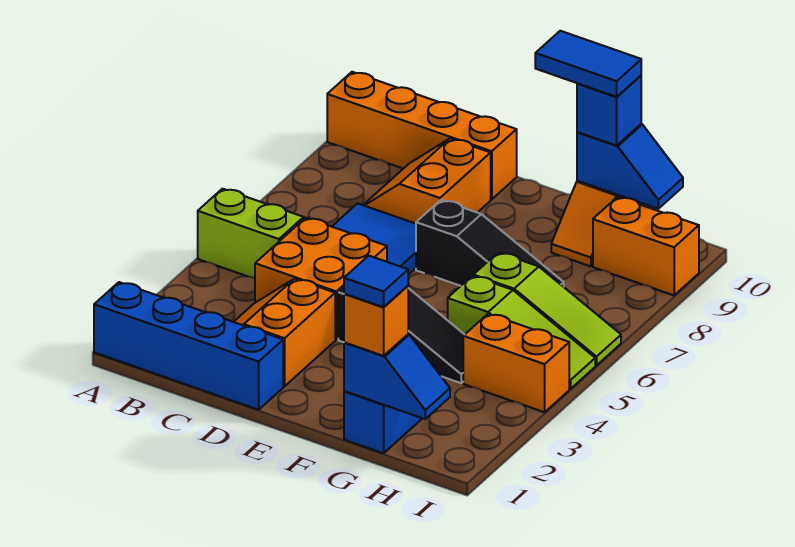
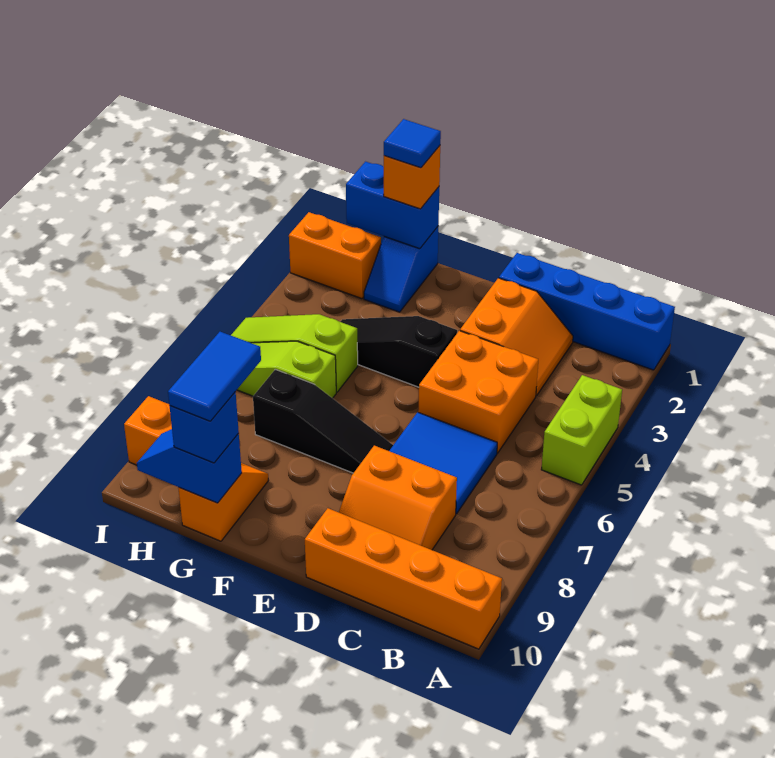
lime 1x2 brick [198,189,304,278] -> lime 1x2 brick turned to [541,375,622,485]
orange 2x2 slope [364,138,491,224] -> orange 2x2 slope turned to [339,446,457,550]
black 1x3 slope [416,200,564,287] -> black 1x3 slope turned to [253,369,393,473]
blue 1x2 tile [535,31,641,97] -> blue 1x2 tile turned to [168,332,261,421]
blue 1x2 slope [344,334,450,419] -> blue 1x2 brick [346,162,439,249]
orange 1x2 brick [463,314,569,412] -> orange 1x2 brick moved to [289,212,381,299]

